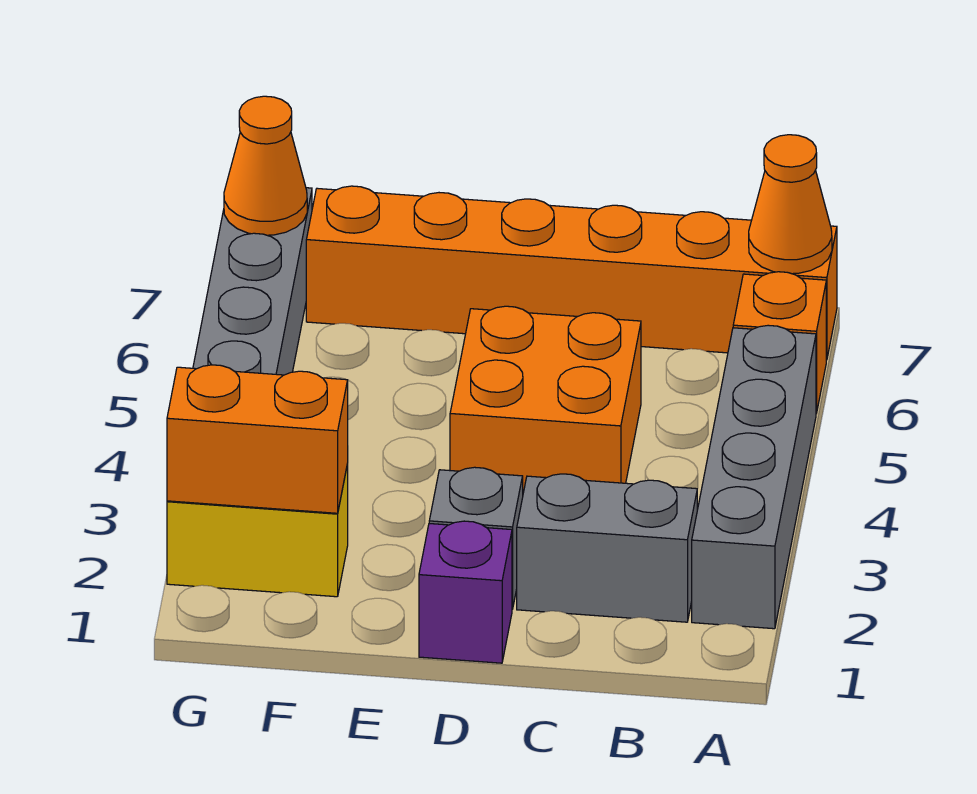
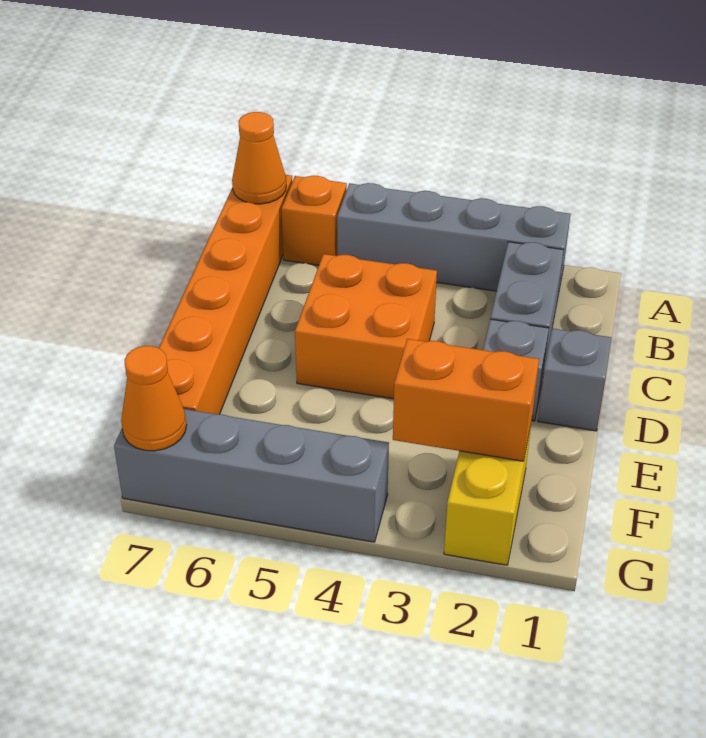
purple 1x1 brick [419,521,512,663] -> grey 1x1 brick [538,328,611,431]
orange 1x2 brick [167,365,348,513] -> orange 1x2 brick turned to [393,339,539,461]

